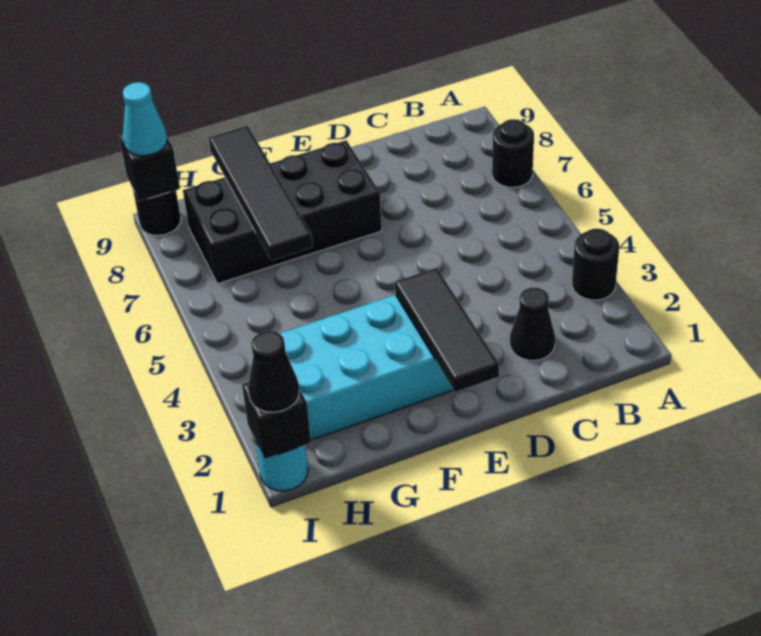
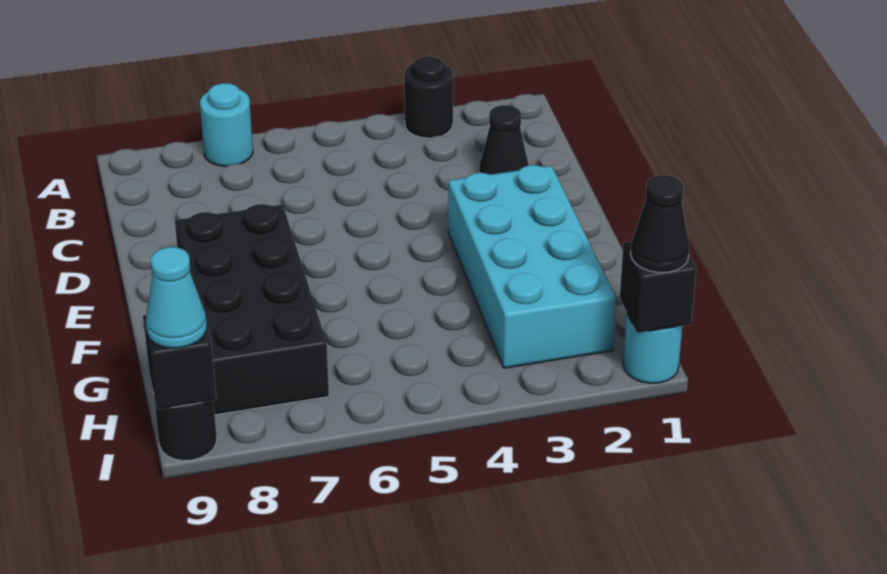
black 1x1 round brick [492,119,534,187] -> cyan 1x1 round brick [200,83,253,166]
black 1x3 tile [395,268,499,392] -> none
black 1x4 tile [209,126,312,260] -> none

